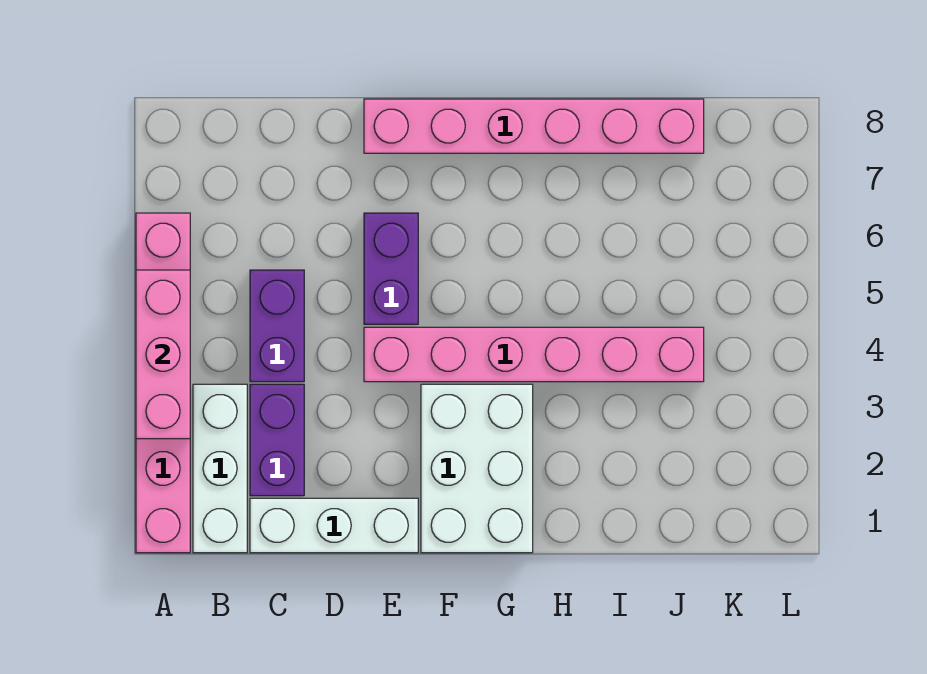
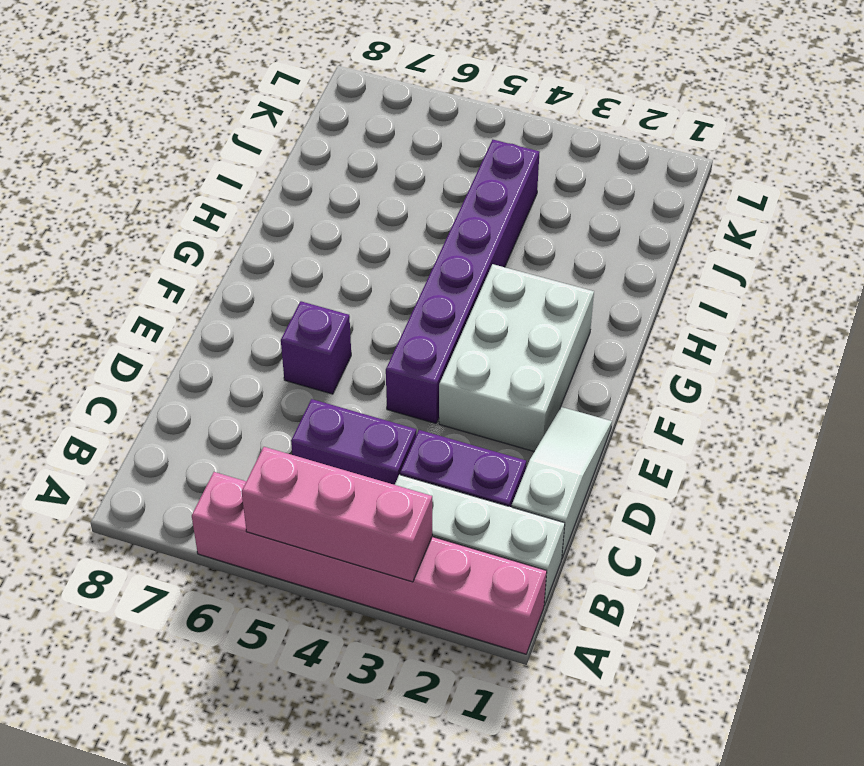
white 1x3 brick [250,498,418,553] -> white 1x3 slope [512,407,612,558]
pink 1x6 brick [364,327,704,382] -> purple 1x6 brick [386,140,540,423]
purple 1x2 brick [364,213,418,324] -> purple 1x1 brick [281,301,351,394]
pink 1x6 brick [364,99,704,153] -> none
white 2x3 brick [421,384,533,553] -> white 2x3 brick turned to [439,264,594,452]

